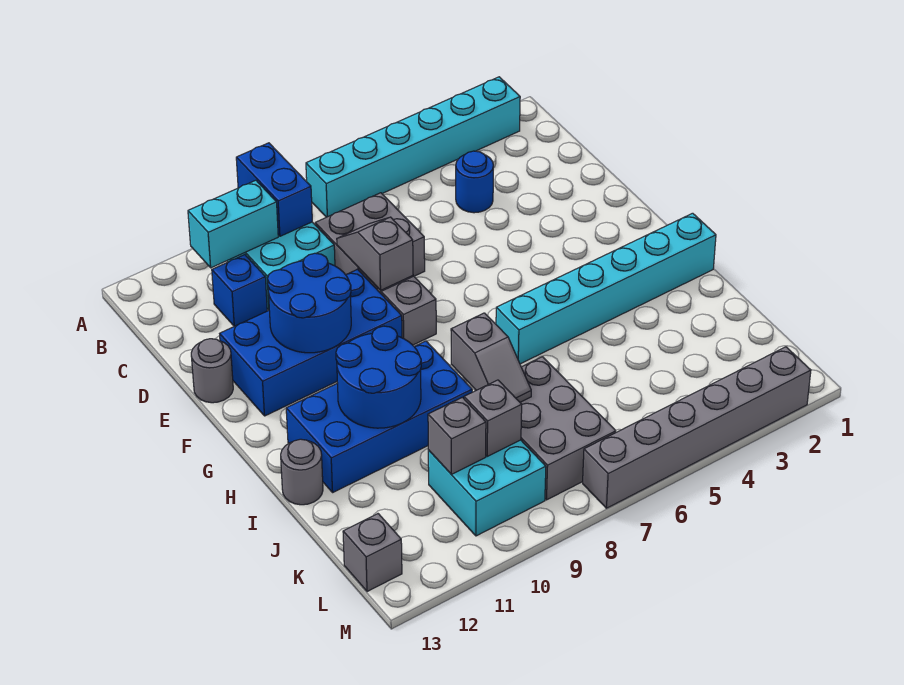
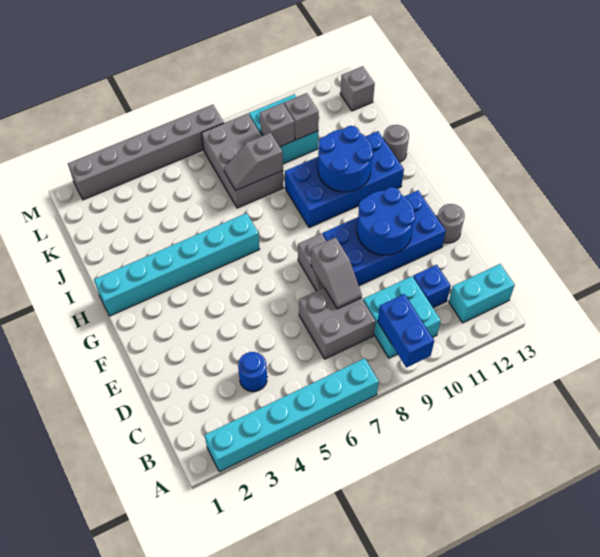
cyan 1x2 brick [188,180,278,268] -> cyan 1x2 brick moved to [449,264,515,323]
grey 1x2 slope [451,313,531,402] -> grey 1x2 slope turned to [224,133,283,191]

